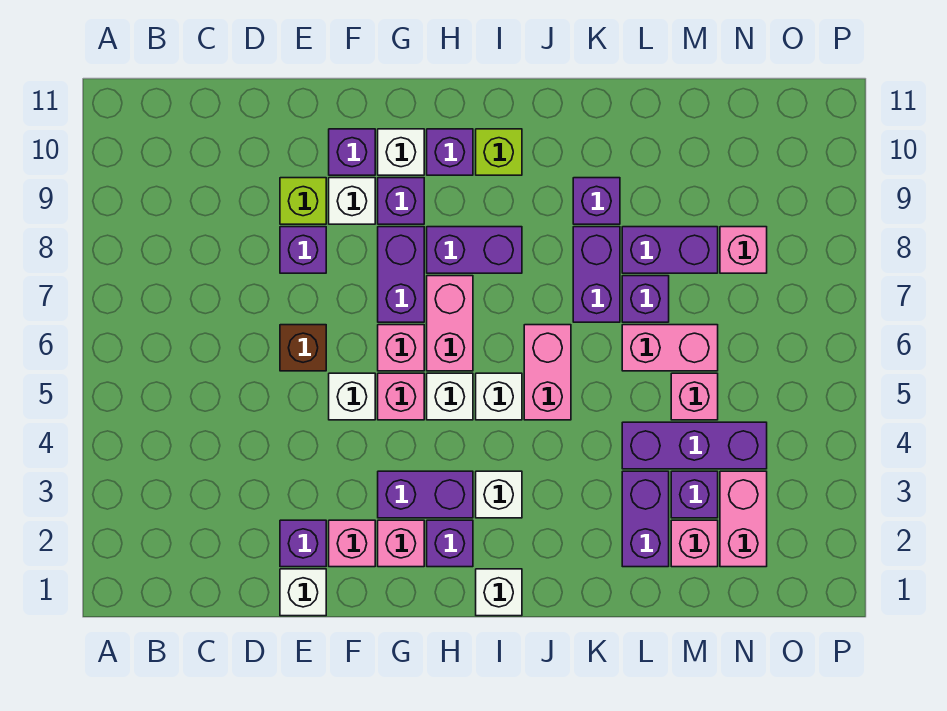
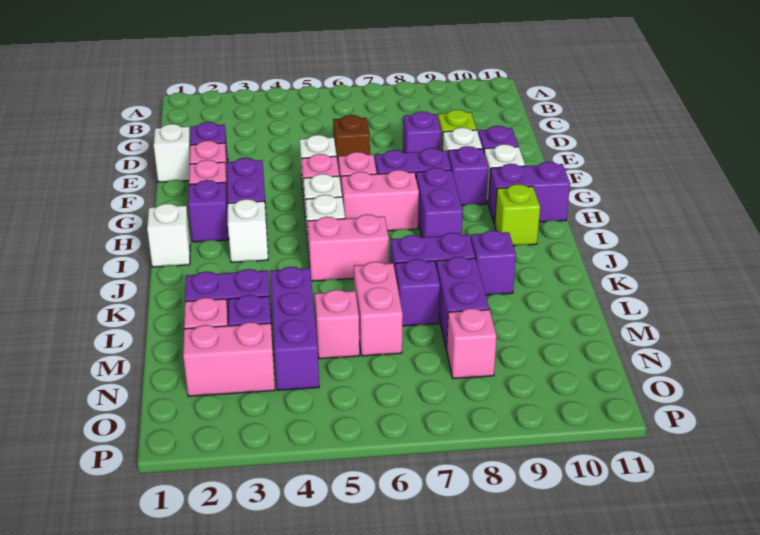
purple 1x1 brick [427,129,473,175] -> purple 1x2 brick [488,162,570,224]

